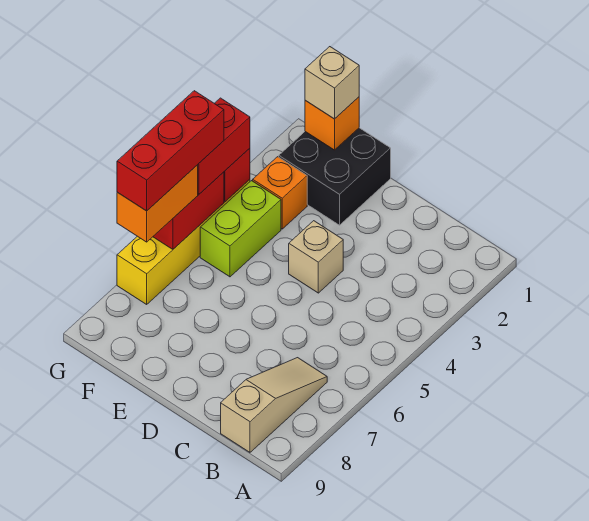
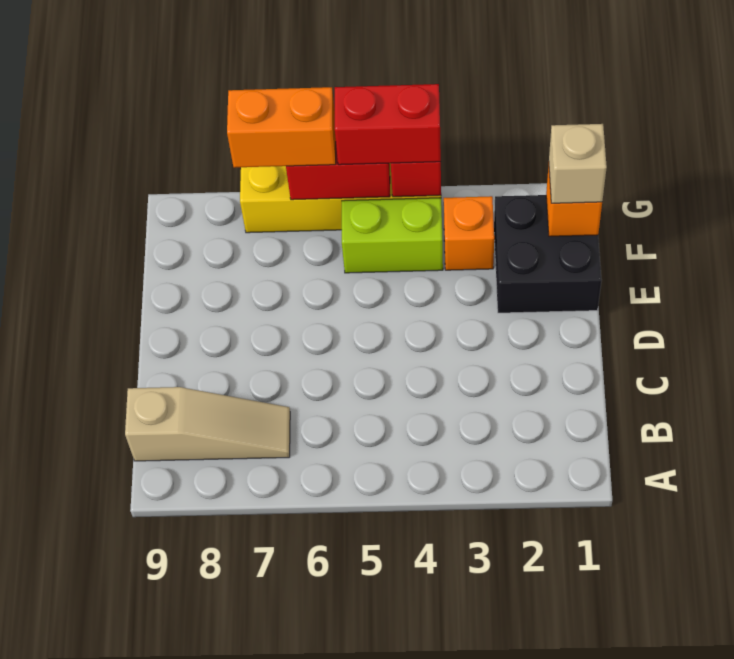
tan 1x1 brick [289,221,343,293] -> none
red 1x3 brick [117,91,224,211] -> none

